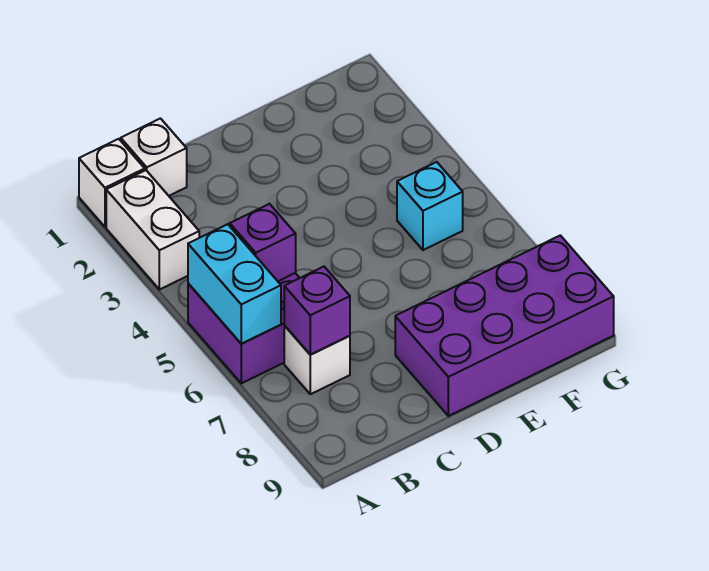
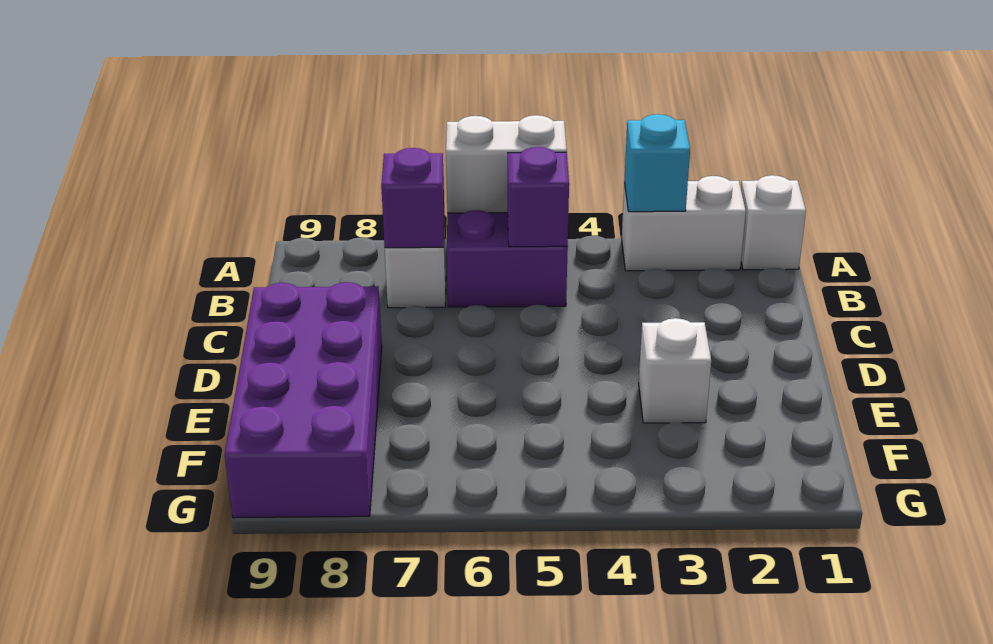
cyan 1x2 brick [188,224,281,344] -> white 1x2 brick [446,115,567,213]
white 1x1 brick [121,118,187,196] -> white 1x1 brick moved to [639,318,711,423]
cyan 1x1 brick [397,162,463,250] -> cyan 1x1 brick moved to [624,114,690,212]

